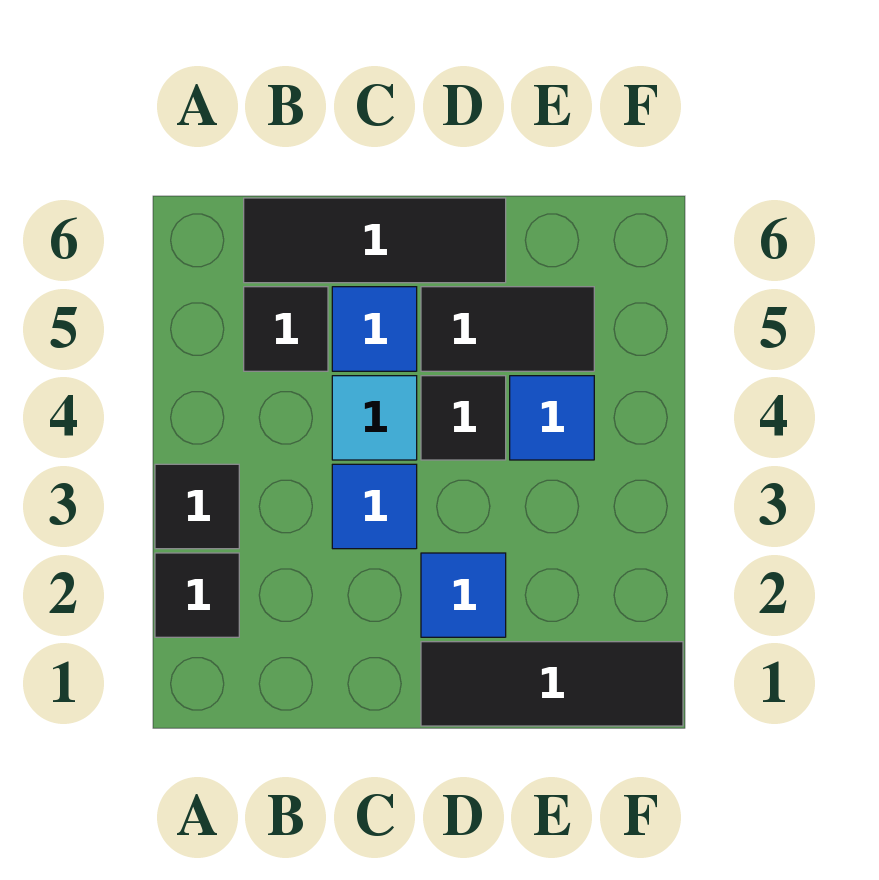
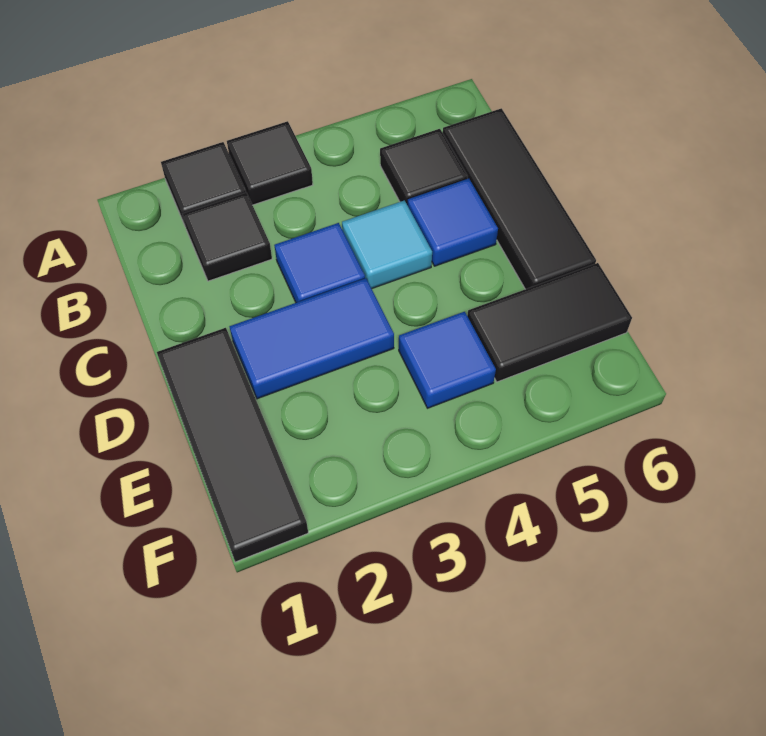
blue 1x1 tile [421,553,506,637] -> blue 1x2 tile [229,278,394,399]
black 1x1 tile [421,376,506,460] -> black 1x1 tile moved to [183,193,272,281]
black 1x2 tile [421,287,594,371] -> black 1x2 tile turned to [467,263,632,382]

